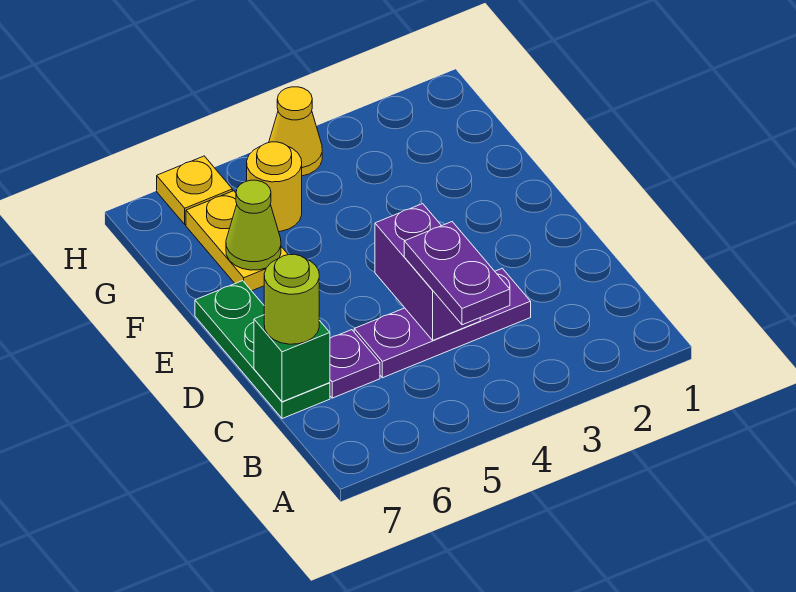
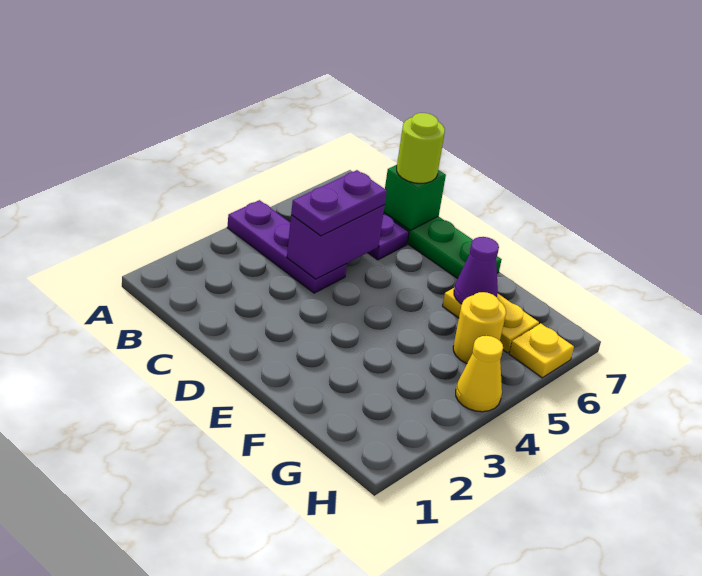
purple 1x2 plate [404,222,510,325] -> purple 1x2 plate turned to [291,170,387,236]
purple 1x3 plate [354,268,531,378] -> purple 1x3 plate turned to [227,200,347,293]
purple 1x2 brick [375,204,480,340] -> purple 1x2 brick turned to [287,205,385,279]
lime 1x1 cone [226,180,281,270] -> purple 1x1 cone [454,237,499,304]

